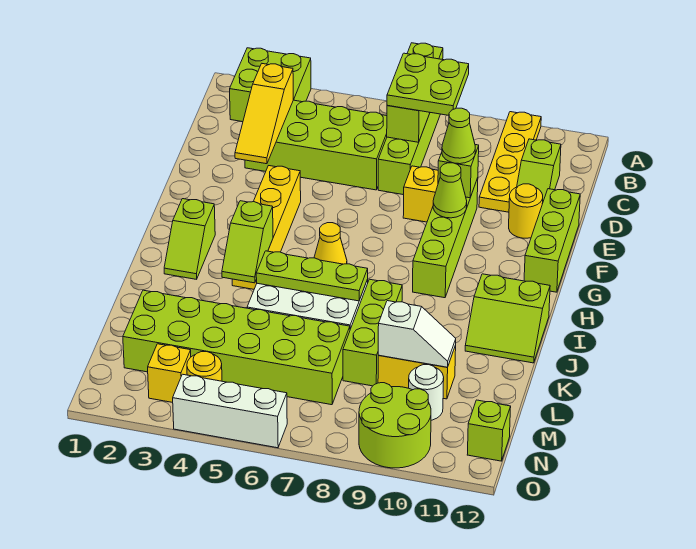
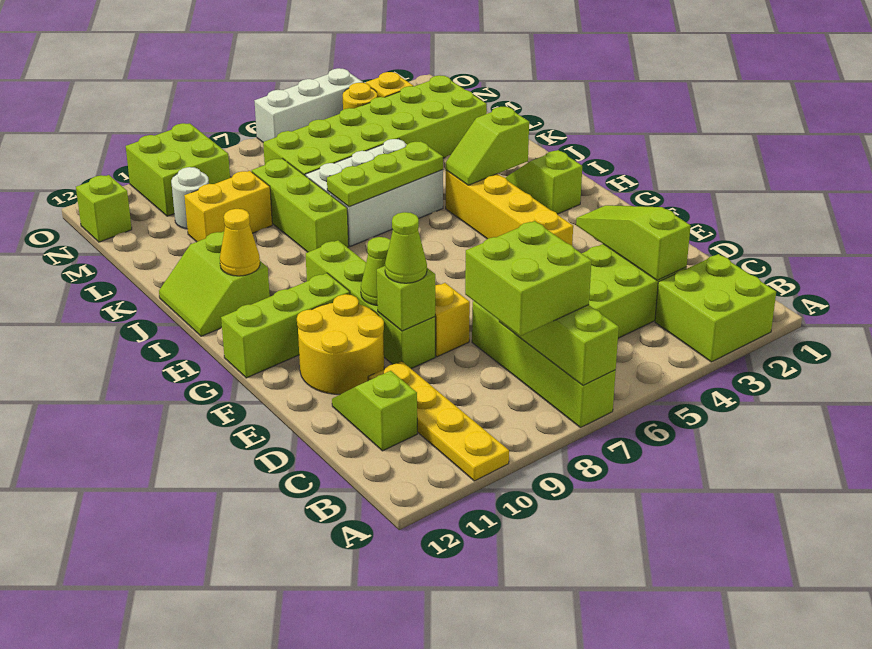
lime 2x2 plate [387,53,469,115] -> lime 2x2 brick [465,221,591,336]
yellow 1x3 slope [235,64,293,164] -> lime 1x3 slope [576,205,691,280]
yellow 1x1 round brick [509,184,543,238] -> yellow 2x2 round brick [297,294,384,394]
lime 1x3 brick [524,189,580,292] -> lime 1x3 brick turned to [221,273,350,378]
yellow 1x1 cone [314,223,347,264] -> yellow 1x1 cone moved to [220,209,260,276]
lime 1x2 slope [222,201,273,283] -> lime 1x2 slope turned to [446,107,529,185]
lime 2x2 slope [465,274,550,363] -> lime 2x2 slope turned to [159,231,270,336]
white 1x2 slope [378,301,456,367] -> none
lime 2x2 round brick [359,383,431,468] -> lime 2x2 brick [126,123,230,216]

